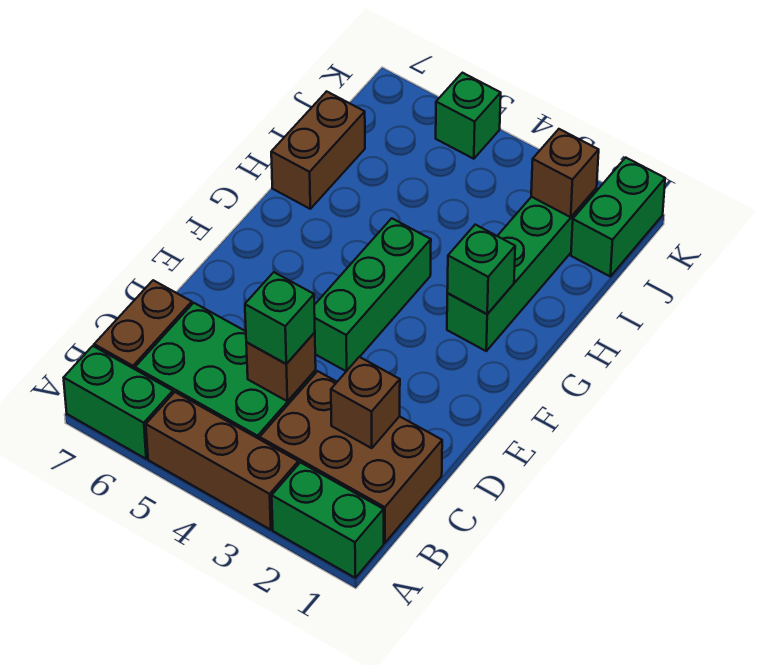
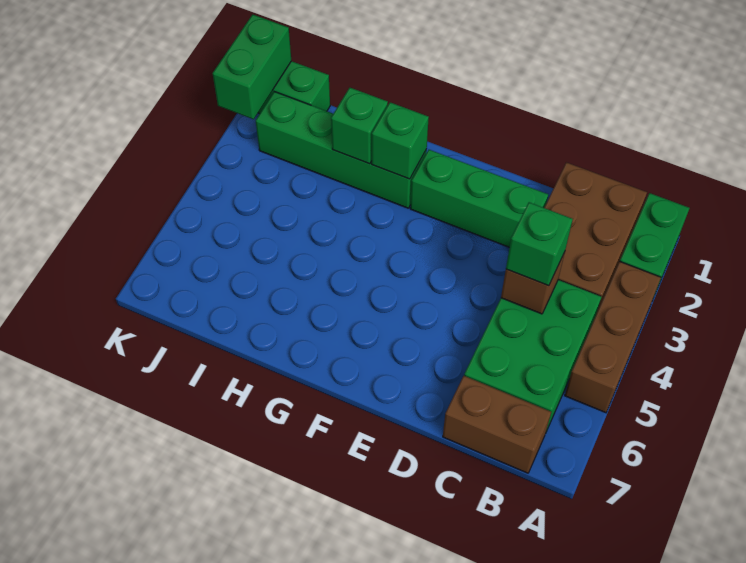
green 1x2 brick [64,346,173,459] -> green 1x2 brick moved to [213,14,291,119]
brown 1x1 brick [331,357,400,448] -> none
green 1x3 brick [314,218,431,371] -> green 1x3 brick moved to [410,150,548,247]
brown 1x2 brick [271,91,365,209] -> none
brown 1x1 brick [531,129,599,217] -> none
green 1x1 brick [436,73,501,159] -> green 1x1 brick moved to [331,88,388,164]

